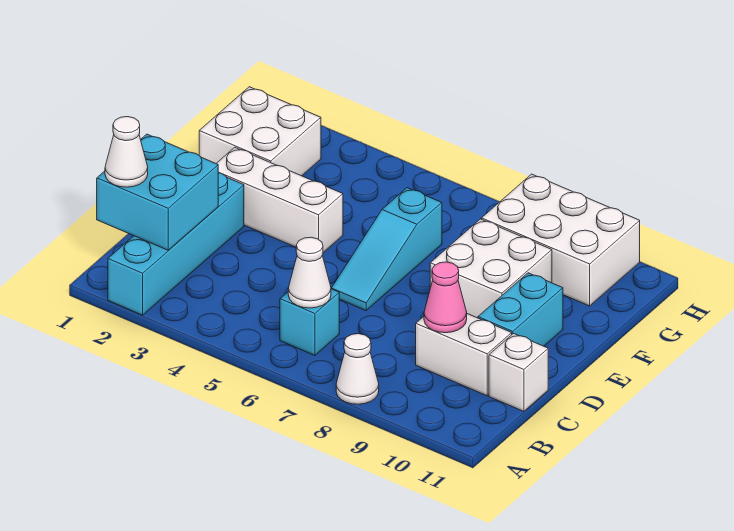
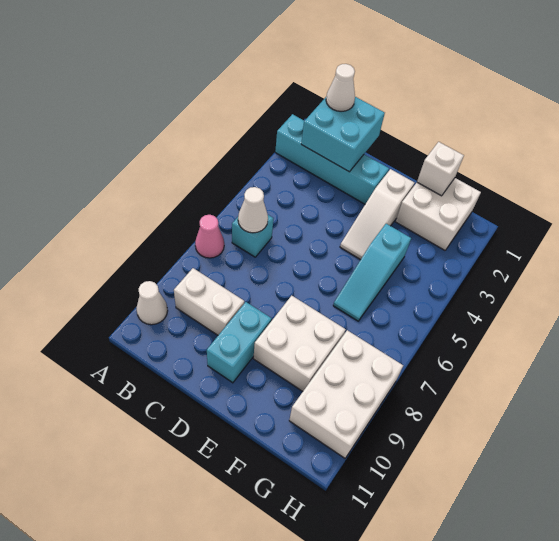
white 1x1 cone [336,334,379,404] -> white 1x1 cone moved to [136,281,168,325]
white 1x2 brick [416,314,512,396] -> white 1x2 brick turned to [174,268,244,335]
pink 1x1 cone [424,262,467,333] -> pink 1x1 cone moved to [195,215,224,258]
white 1x1 brick [489,333,548,411] -> white 1x1 brick moved to [417,142,464,196]
cyan 1x3 slope [331,188,442,310] -> cyan 1x3 slope turned to [333,224,411,321]
cyan 1x2 brick [478,273,563,346] -> cyan 1x2 brick turned to [207,302,272,383]
white 1x3 brick [216,147,343,253] -> white 1x3 slope [340,169,415,260]

